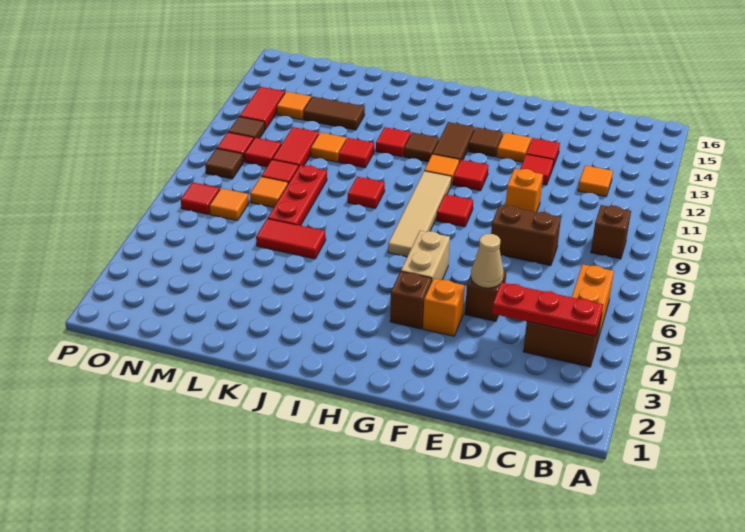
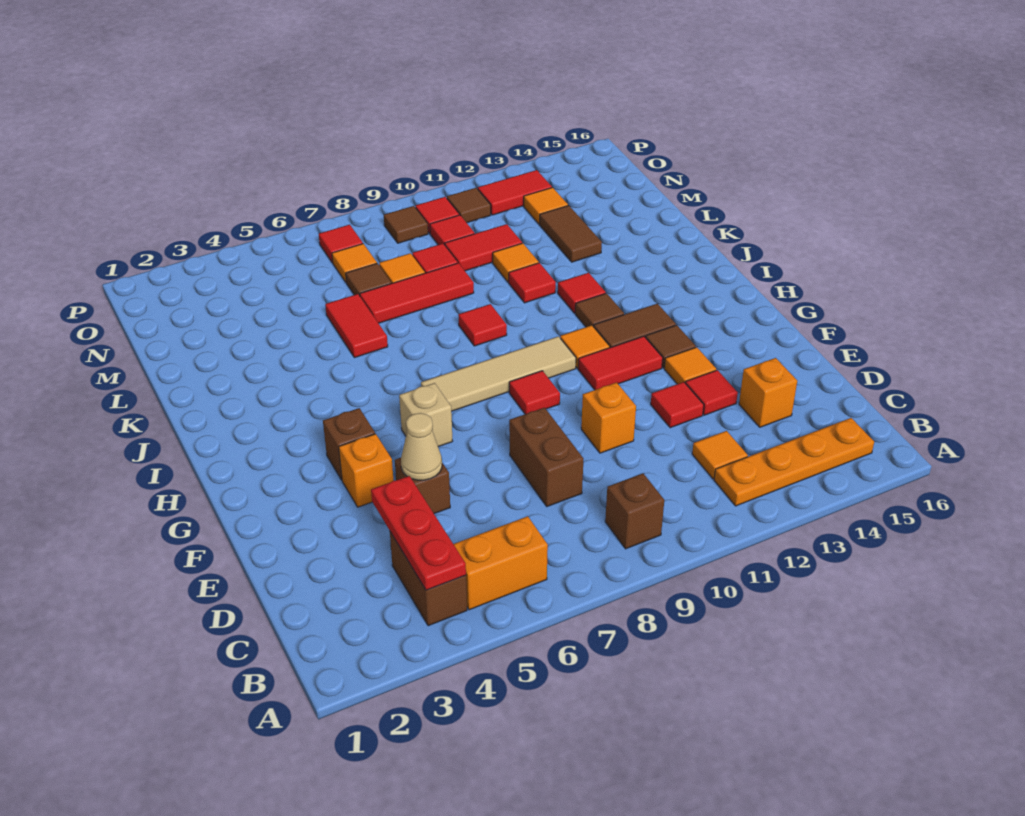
none -> orange 1x4 plate [714,418,874,506]
none -> orange 1x1 brick [739,358,797,427]
tan 1x2 brick [401,231,450,280] -> tan 1x1 brick [399,383,452,447]
red 1x1 tile [453,160,489,191] -> red 1x2 tile [578,336,663,390]
red 1x3 plate [268,165,327,226] -> red 1x3 tile [360,263,474,323]
none -> brown 1x1 tile [346,263,391,296]

